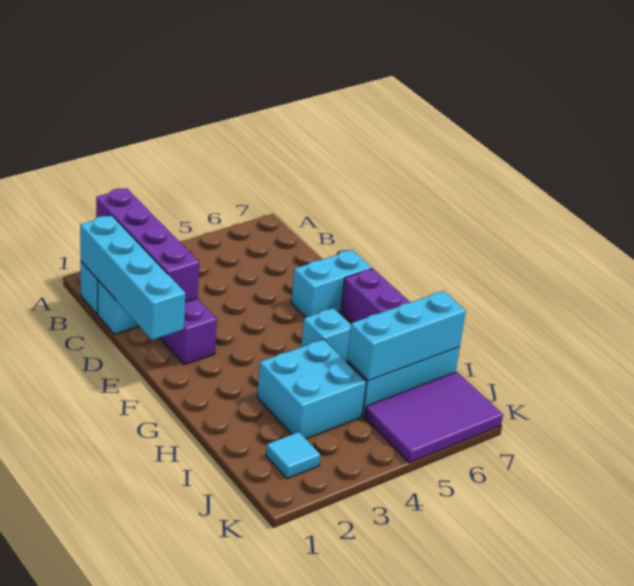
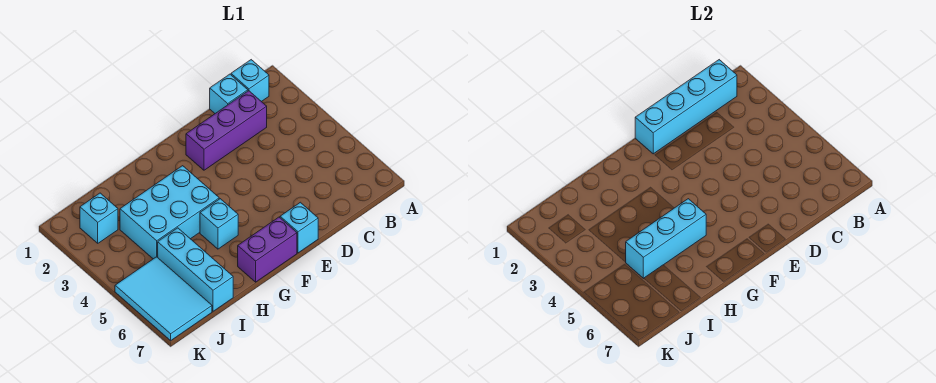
purple 1x4 brick [96,188,199,302] -> none
cyan 1x2 brick [291,250,372,317] -> cyan 1x1 brick [280,202,318,253]
cyan 2x2 brick [257,339,366,439] -> cyan 2x3 brick [120,166,219,259]
cyan 1x3 brick [347,291,466,381] -> cyan 1x3 brick turned to [626,199,706,278]
cyan 1x1 tile [266,432,320,479] -> cyan 1x1 brick [80,193,118,243]
purple 2x3 tile [365,372,503,463] -> cyan 2x3 tile [115,257,212,340]

